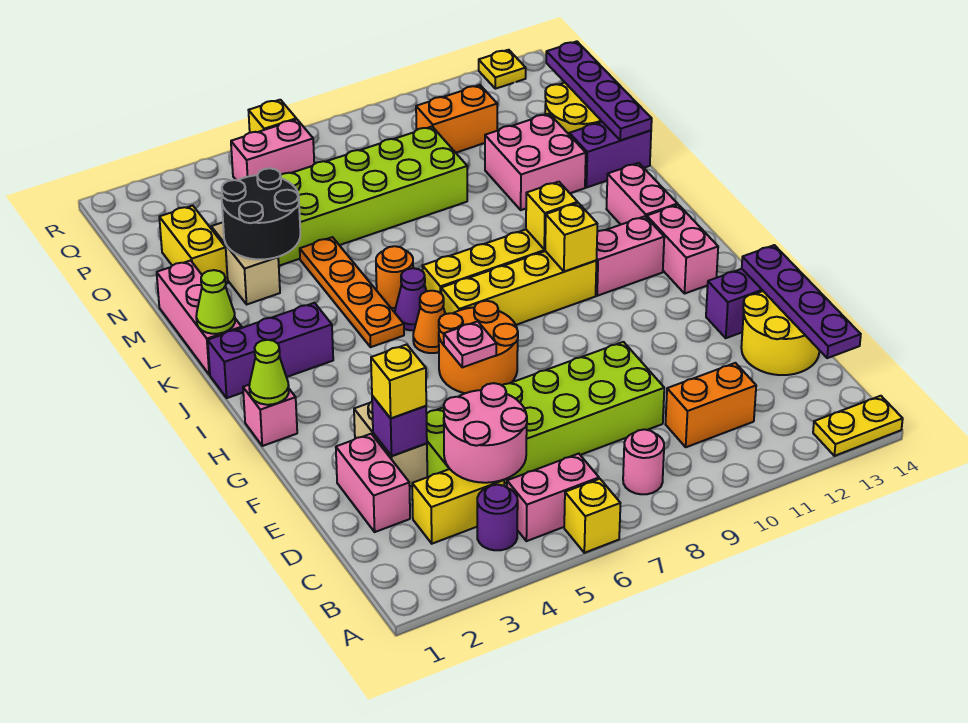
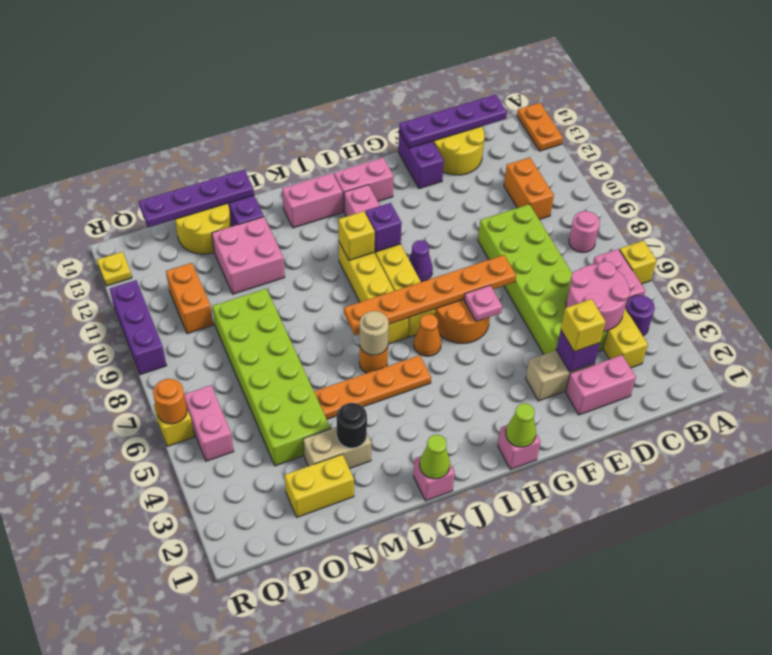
yellow 1x2 plate [813,396,903,456] -> orange 1x2 plate [517,103,563,151]
none -> orange 1x6 plate [344,255,516,335]
yellow 1x1 brick [545,203,597,271] -> purple 1x1 brick [365,203,402,252]
purple 1x3 brick [208,303,333,398] -> purple 1x3 brick moved to [110,280,167,375]
purple 1x1 cone [395,268,426,330] -> purple 1x1 cone moved to [409,240,433,282]
pink 1x3 brick [157,260,242,375] -> pink 1x1 brick [414,456,455,501]
none -> tan 1x1 round brick [360,311,389,355]
black 2x2 round brick [222,168,300,260] -> black 1x1 round brick [336,403,367,448]
none -> orange 1x1 round brick [153,379,187,424]

